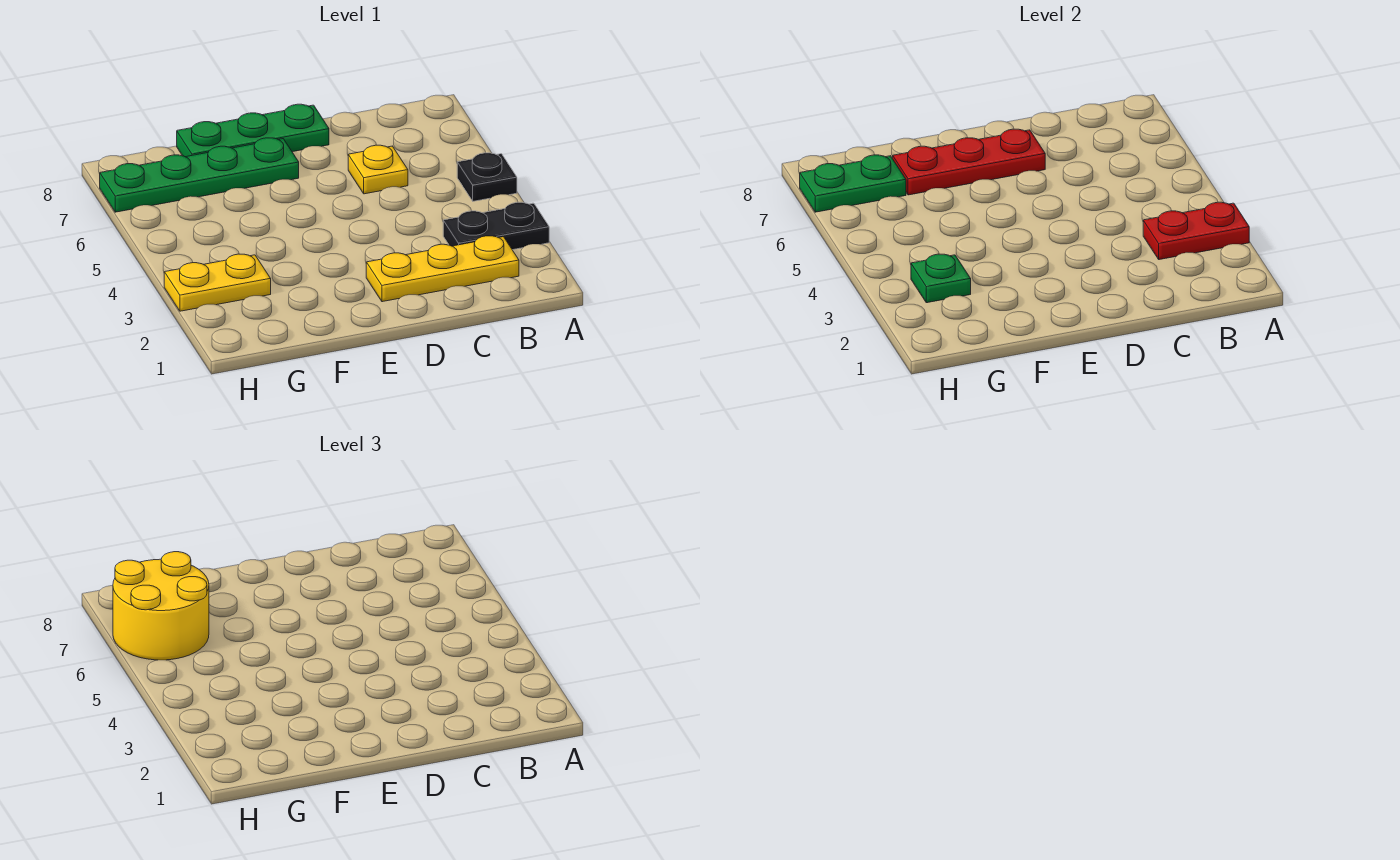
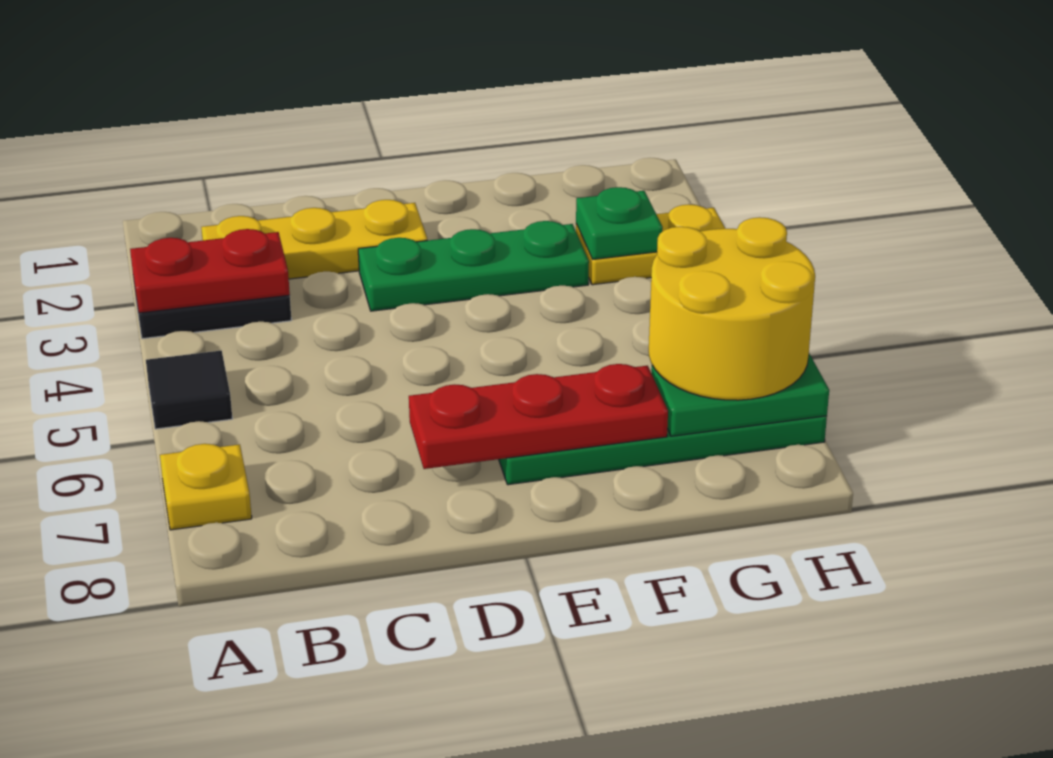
black 1x1 plate [457,153,517,201] -> black 1x1 tile [146,351,232,429]
yellow 1x1 plate [348,145,408,194] -> yellow 1x1 plate moved to [160,444,252,530]
green 1x3 plate [177,104,329,157] -> green 1x3 plate moved to [358,221,589,311]

